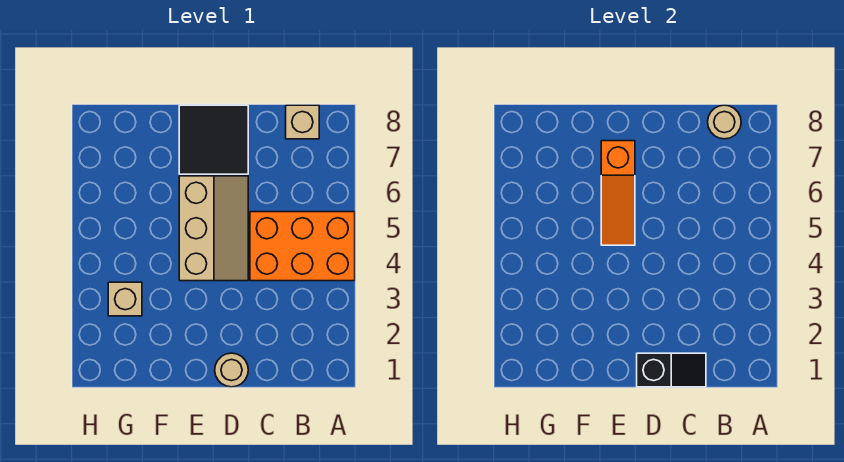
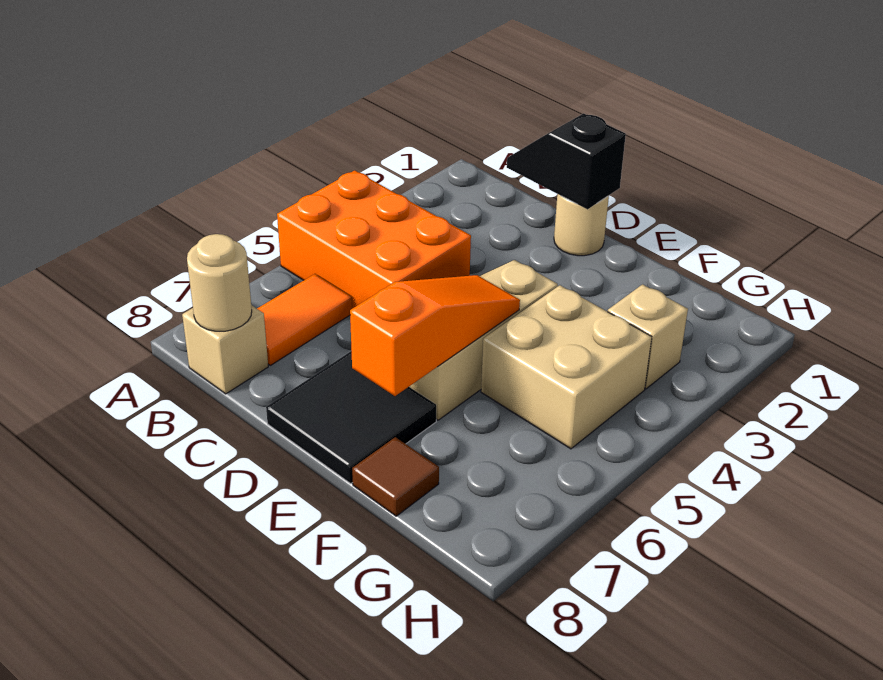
none -> orange 1x2 tile [257,274,352,365]
none -> tan 2x2 brick [481,285,652,449]
none -> brown 1x1 tile [352,437,439,516]

